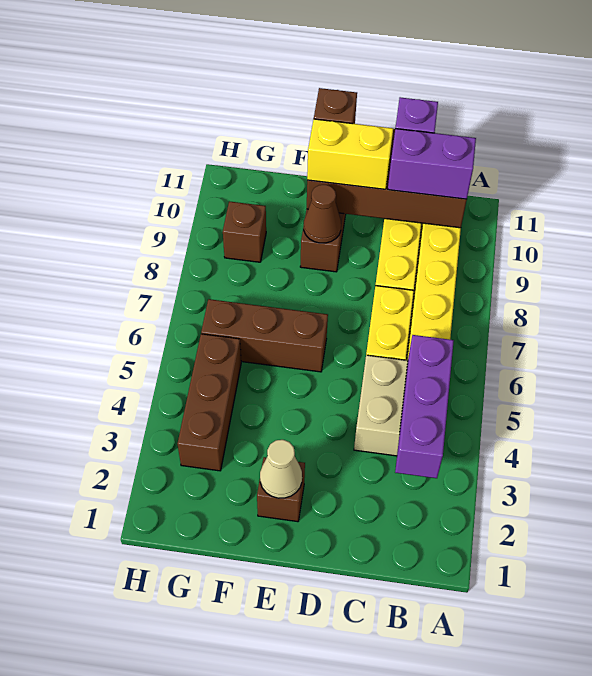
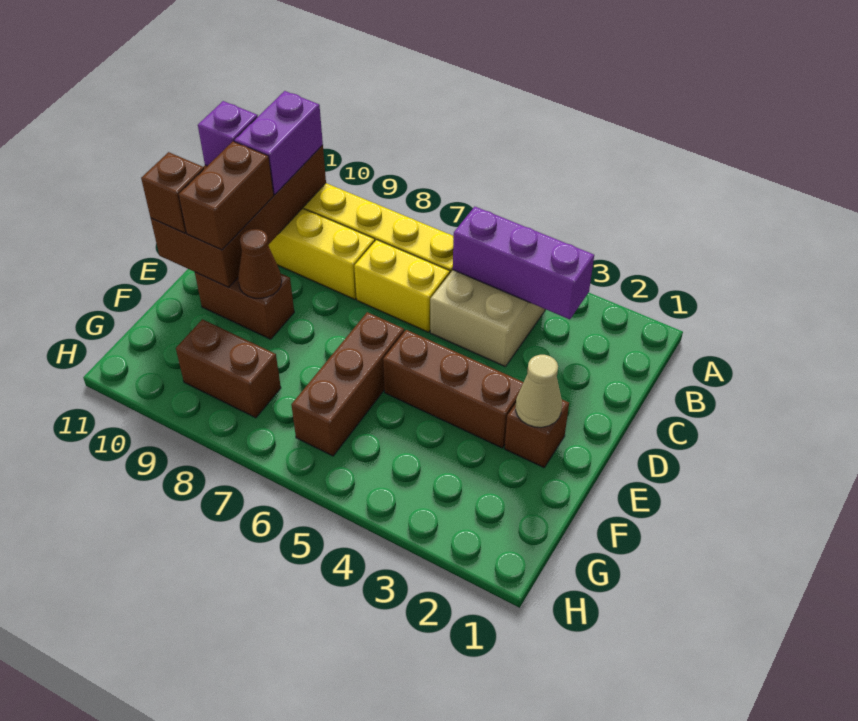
yellow 1x2 brick [307,119,393,189] -> brown 1x2 brick [179,141,274,250]
brown 1x3 brick [177,334,241,471] -> brown 1x3 brick moved to [383,330,524,448]
brown 1x1 brick [223,201,266,262] -> brown 1x2 brick [176,319,281,418]

